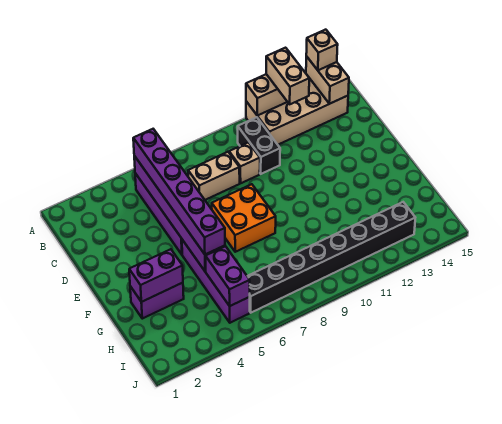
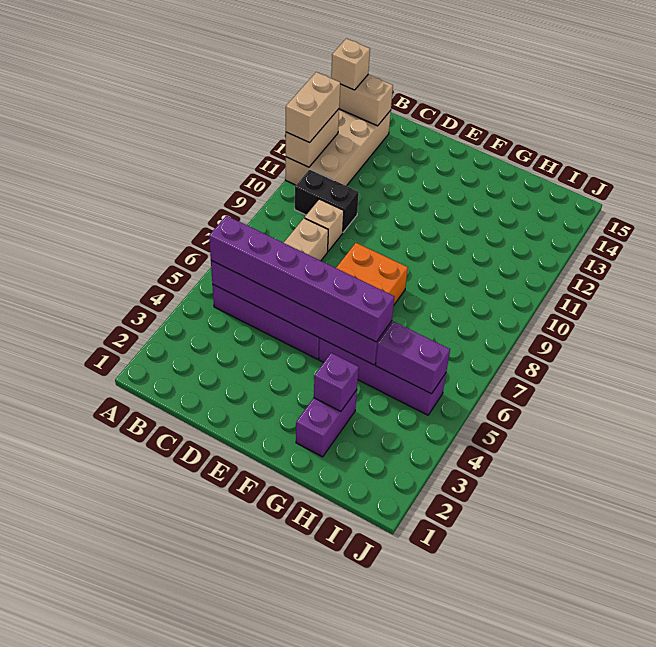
tan 1x2 brick [266,48,309,104] -> tan 1x2 brick turned to [286,72,340,143]
purple 1x2 brick [129,249,183,302] -> purple 1x1 brick [314,353,359,411]
black 1x8 brick [247,202,415,313] -> none

